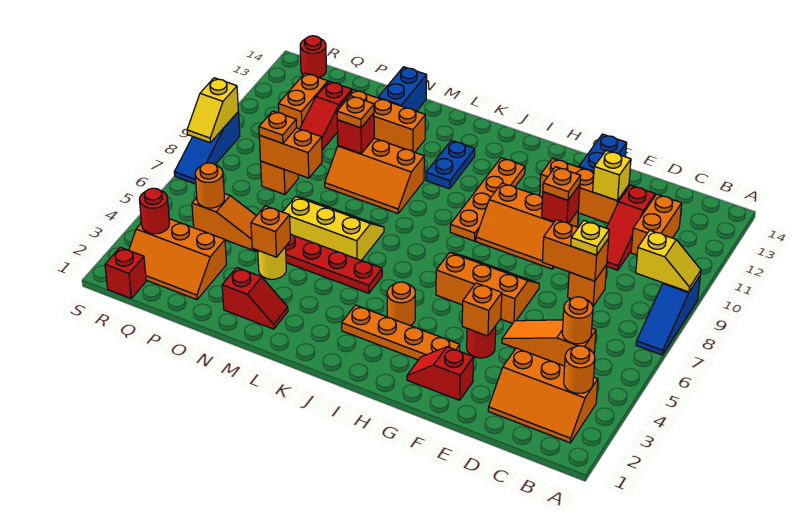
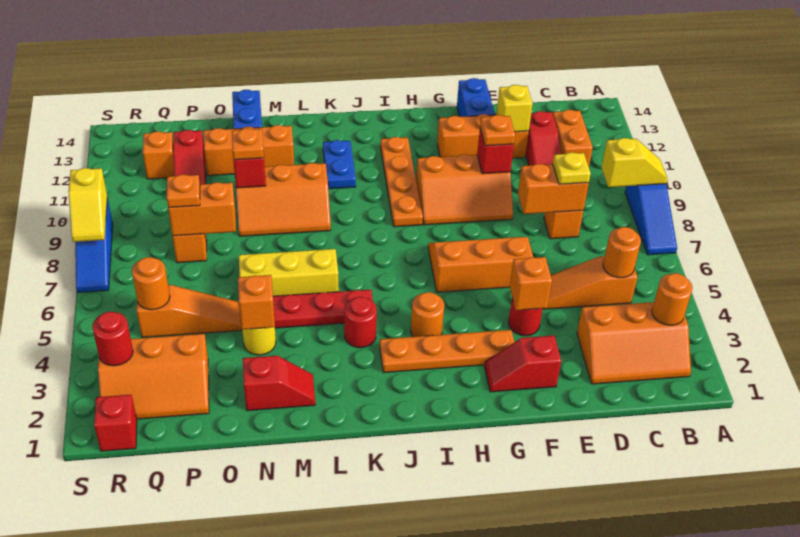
orange 1x2 brick [278,73,328,129] -> orange 1x1 brick [143,131,174,179]
red 1x1 round brick [300,36,326,78] -> red 1x1 round brick moved to [344,297,377,348]

